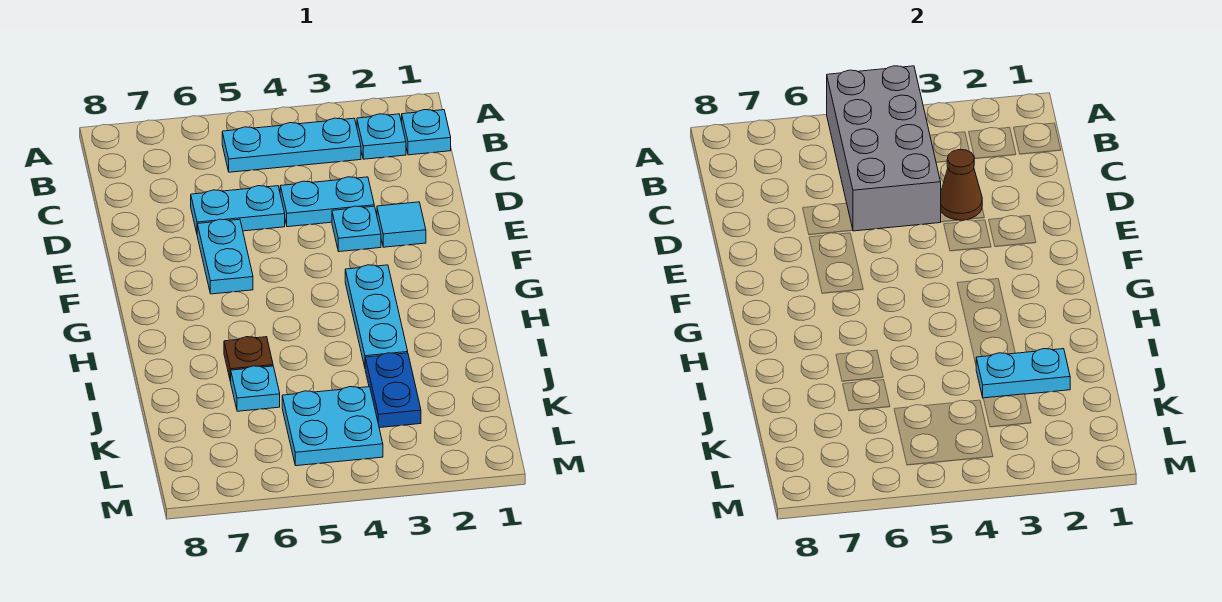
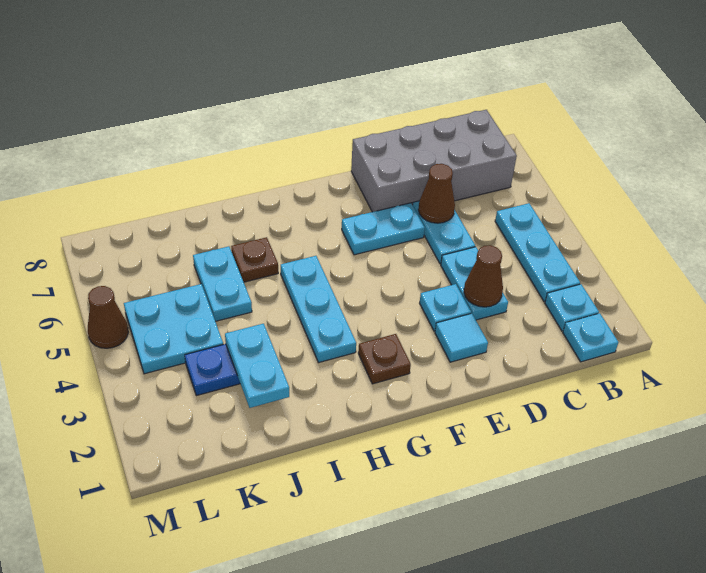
grey 2x4 brick [827,66,941,231] -> grey 2x4 brick moved to [351,110,517,212]
none -> brown 1x1 cone [418,164,455,223]
none -> brown 1x1 plate [358,334,411,384]
cyan 1x3 plate [345,265,408,367] -> cyan 1x3 plate turned to [281,256,356,363]
cyan 1x1 plate [231,366,280,411] -> cyan 1x2 plate [193,246,252,321]
none -> brown 1x1 cone [88,286,128,348]

